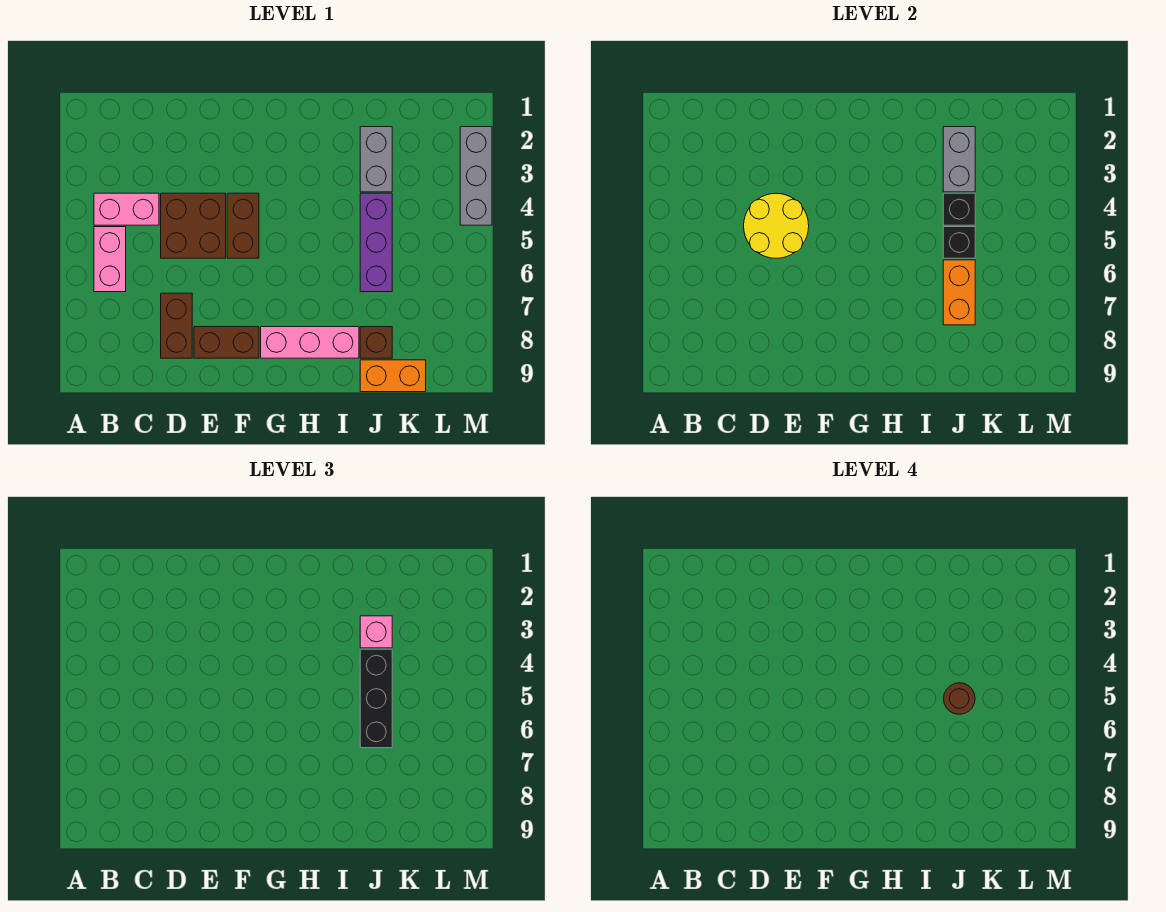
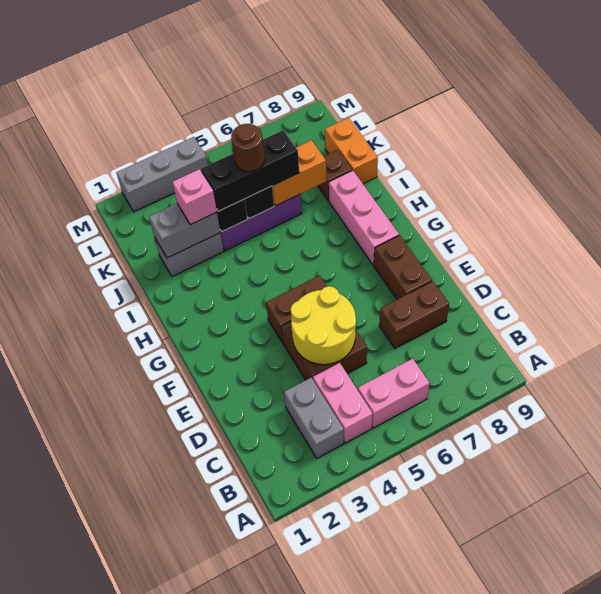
none -> grey 1x2 brick [284,378,344,458]

